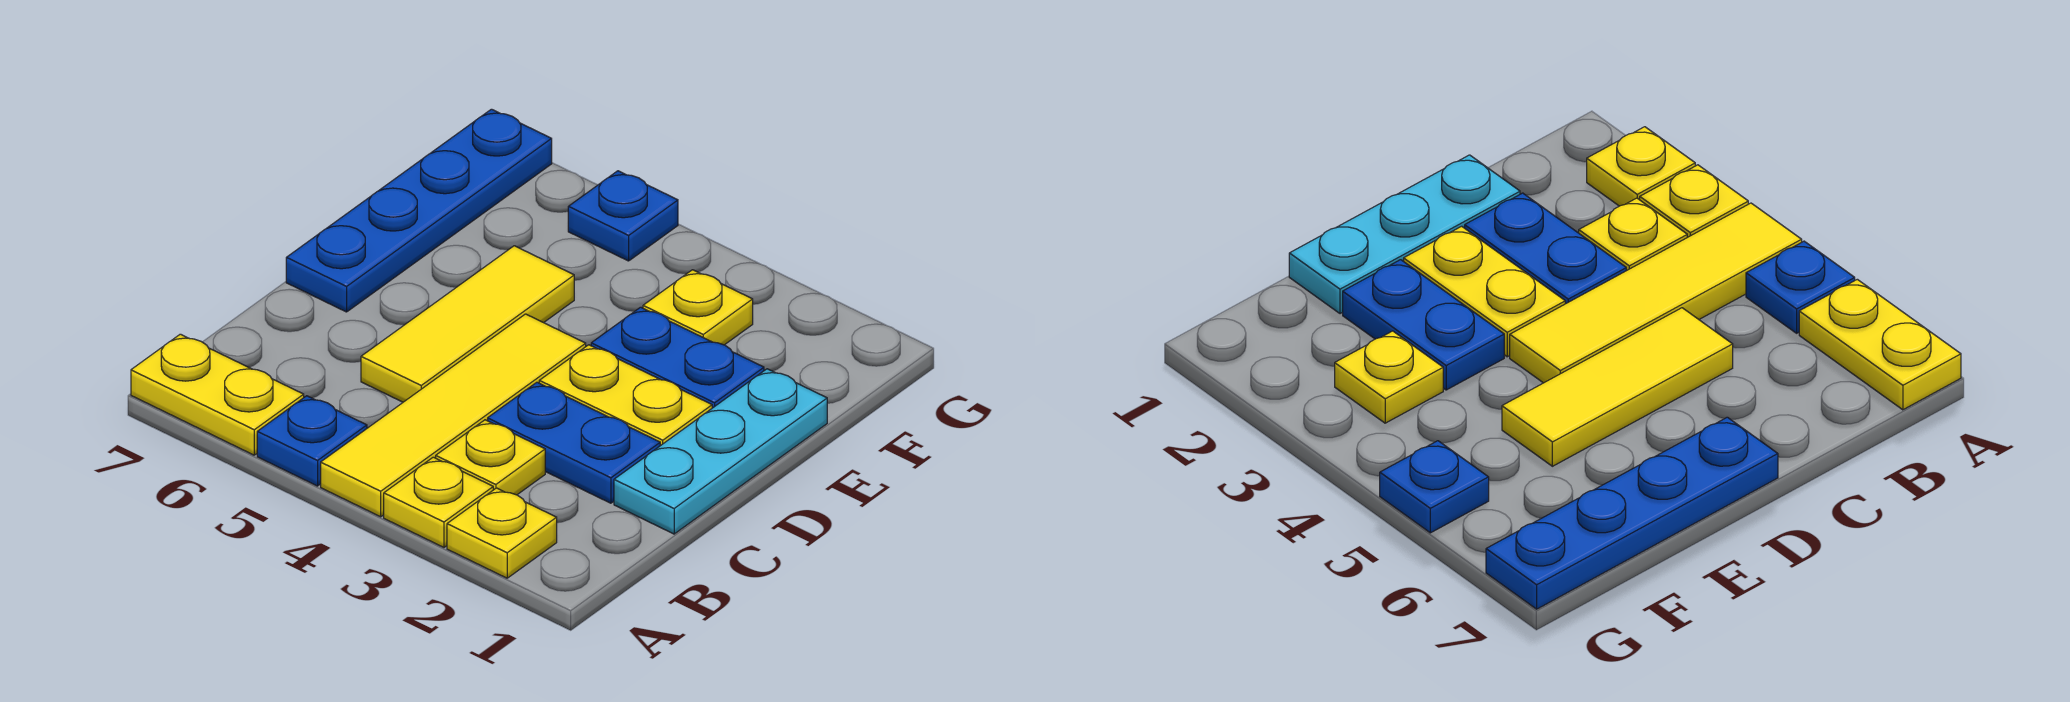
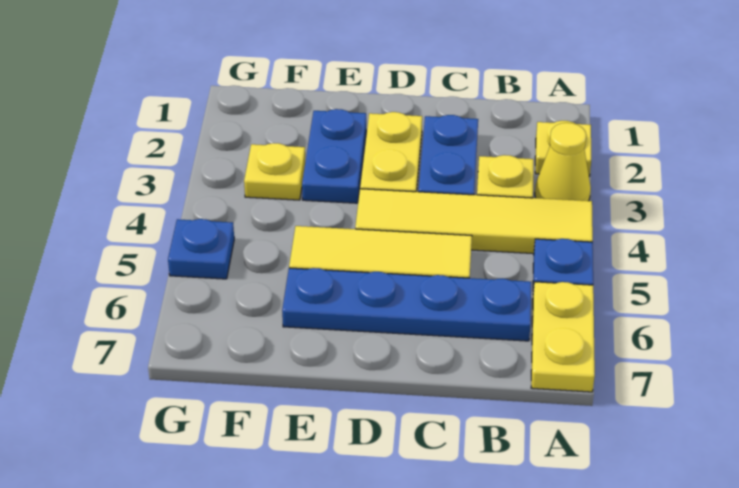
yellow 1x1 plate [384,457,493,547] -> yellow 1x1 cone [535,123,591,201]
cyan 1x3 plate [614,369,827,534] -> none
blue 1x4 plate [286,109,552,312] -> blue 1x4 plate moved to [282,268,531,341]

